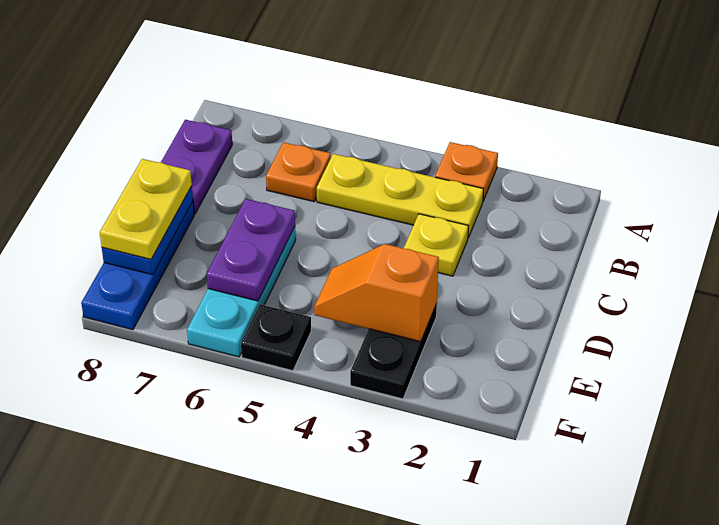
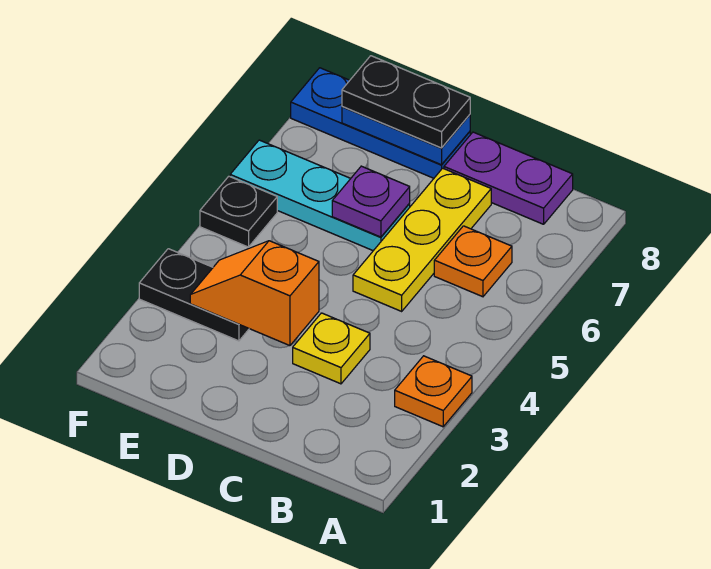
yellow 1x3 plate [317,154,484,238] -> yellow 1x3 plate moved to [353,168,491,311]
purple 1x2 plate [207,199,295,301] -> purple 1x1 plate [332,166,410,237]
yellow 1x2 plate [100,159,192,259] -> black 1x2 plate [342,56,470,148]
orange 1x2 slope [314,244,439,342] -> orange 1x2 slope turned to [190,241,319,346]

